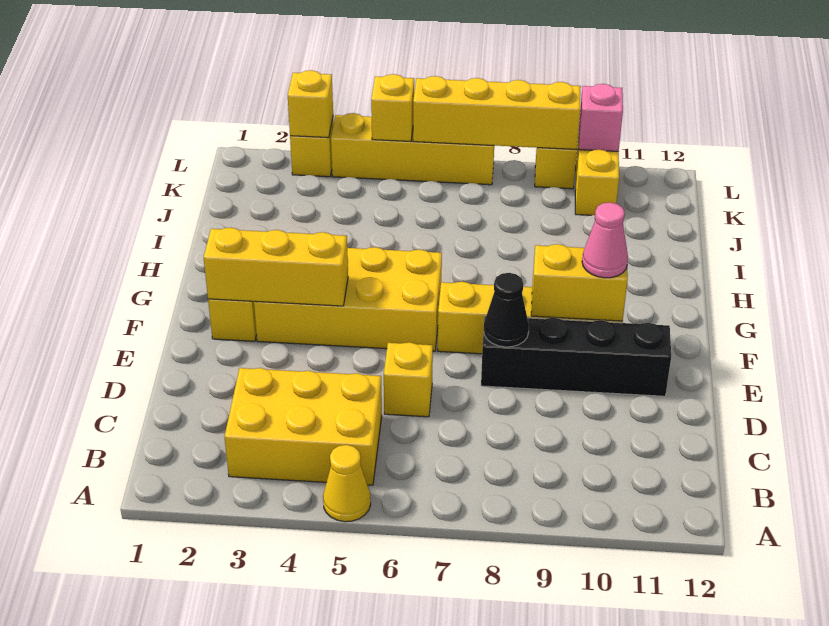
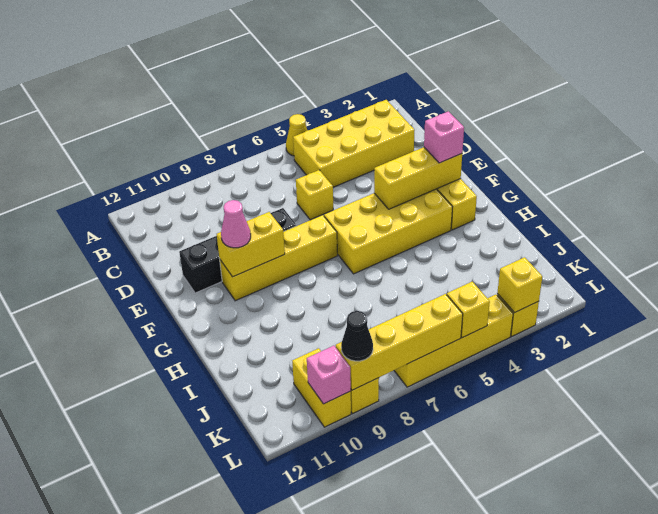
yellow 2x3 brick [225,368,382,485] -> yellow 2x4 brick [293,100,415,187]
black 1x1 cone [484,273,529,347] -> black 1x1 cone moved to [341,311,373,361]
none -> pink 1x1 brick [424,111,464,163]

